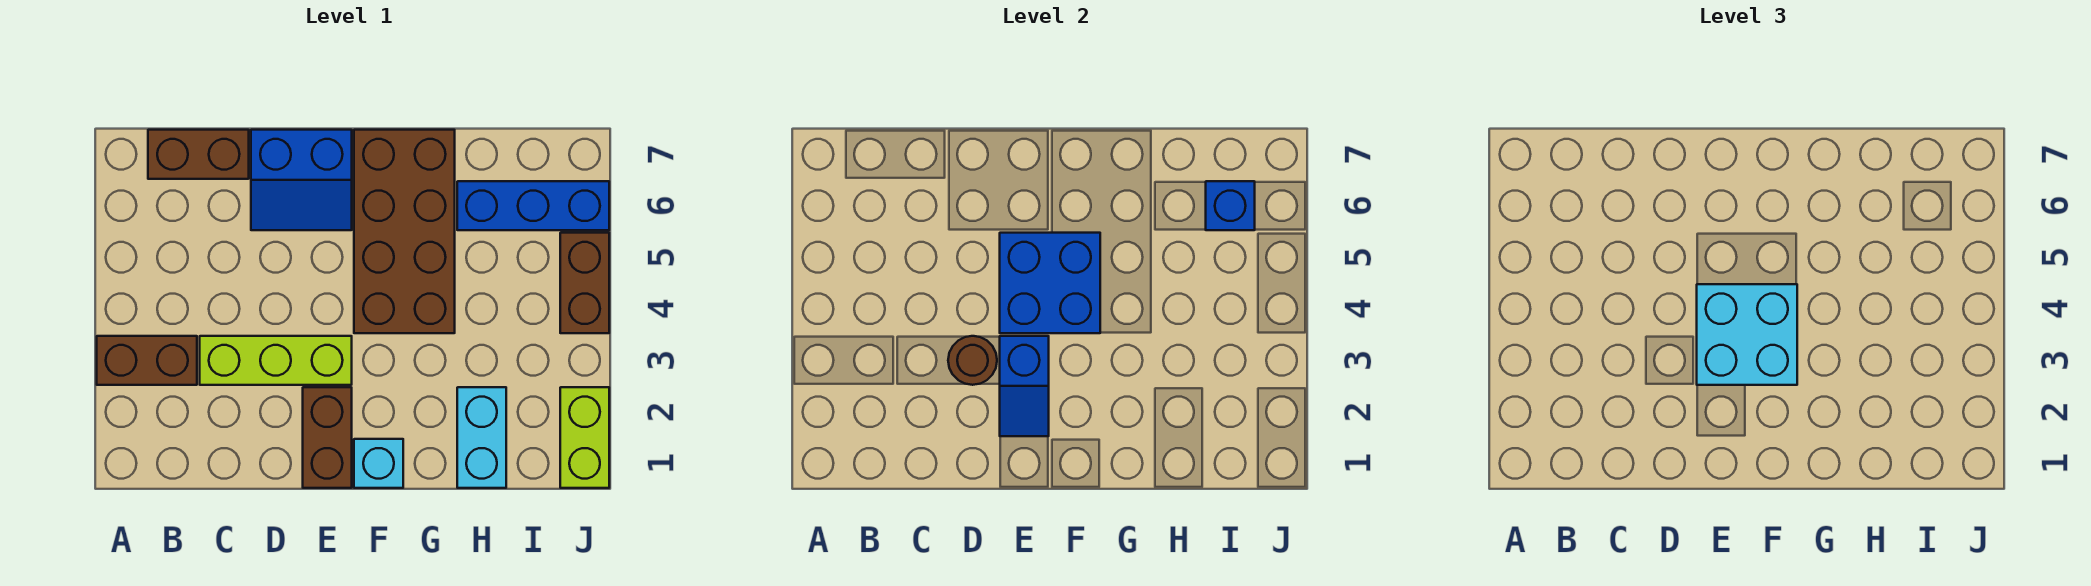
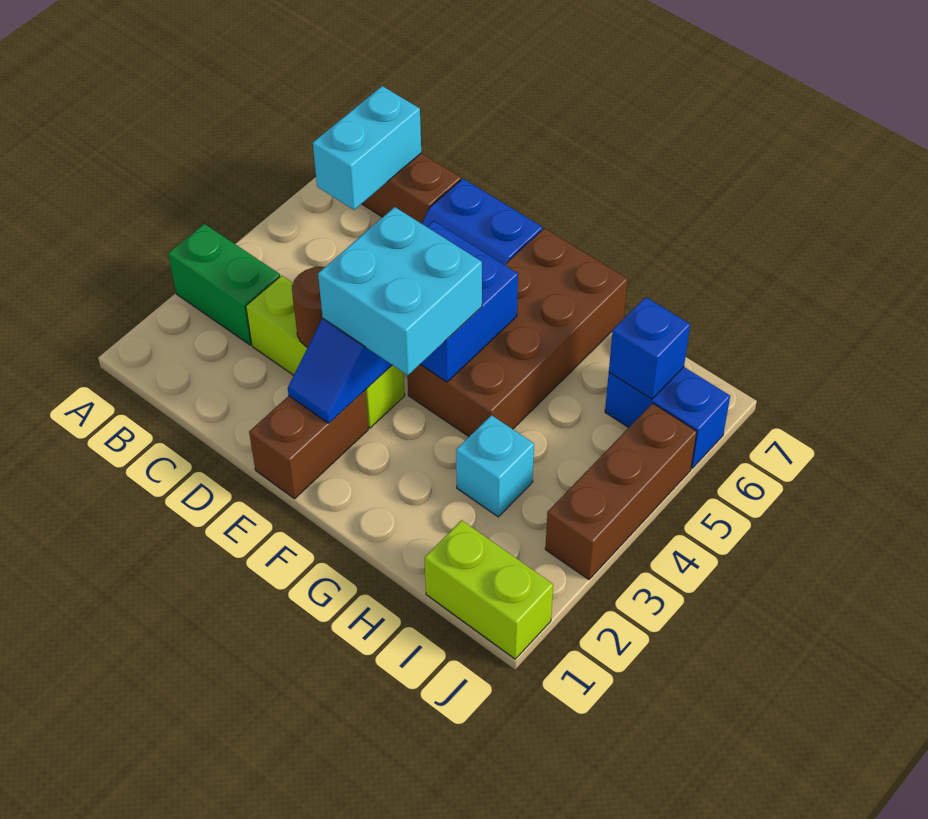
brown 1x2 brick [97,336,197,385] -> green 1x2 brick [168,224,280,345]
cyan 1x1 brick [354,439,403,488] -> cyan 1x1 brick moved to [456,415,534,517]
cyan 1x2 brick [457,387,506,488] -> cyan 1x2 brick moved to [313,86,421,210]
blue 1x3 brick [457,181,609,230] -> blue 1x2 brick [605,367,730,468]
lime 1x2 brick [560,387,609,488] -> lime 1x2 brick turned to [425,520,553,659]
brown 1x2 brick [560,233,609,333] -> brown 1x3 brick [545,403,697,580]

